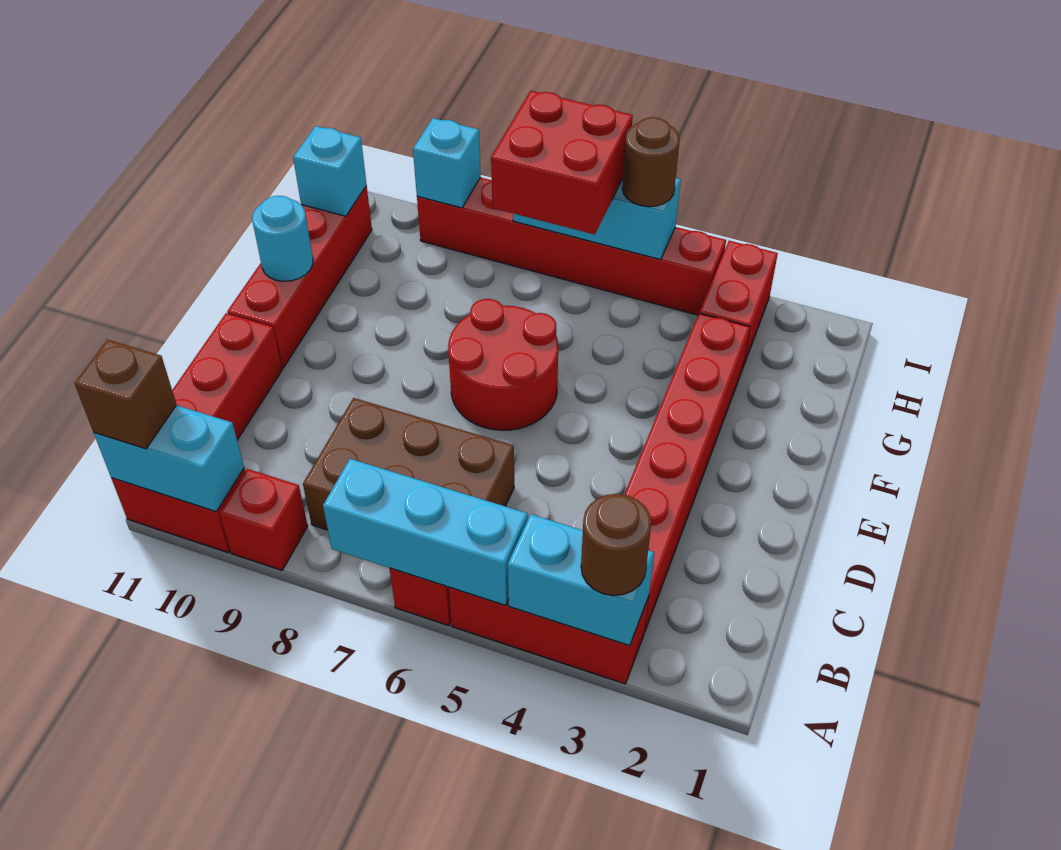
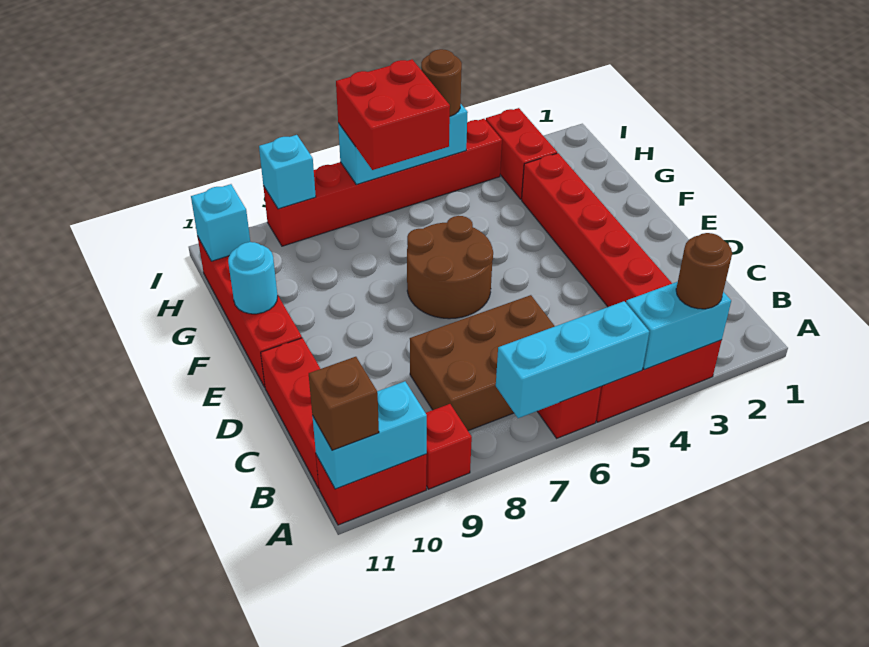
red 2x2 round brick [448,299,558,430] -> brown 2x2 round brick [407,216,493,319]

